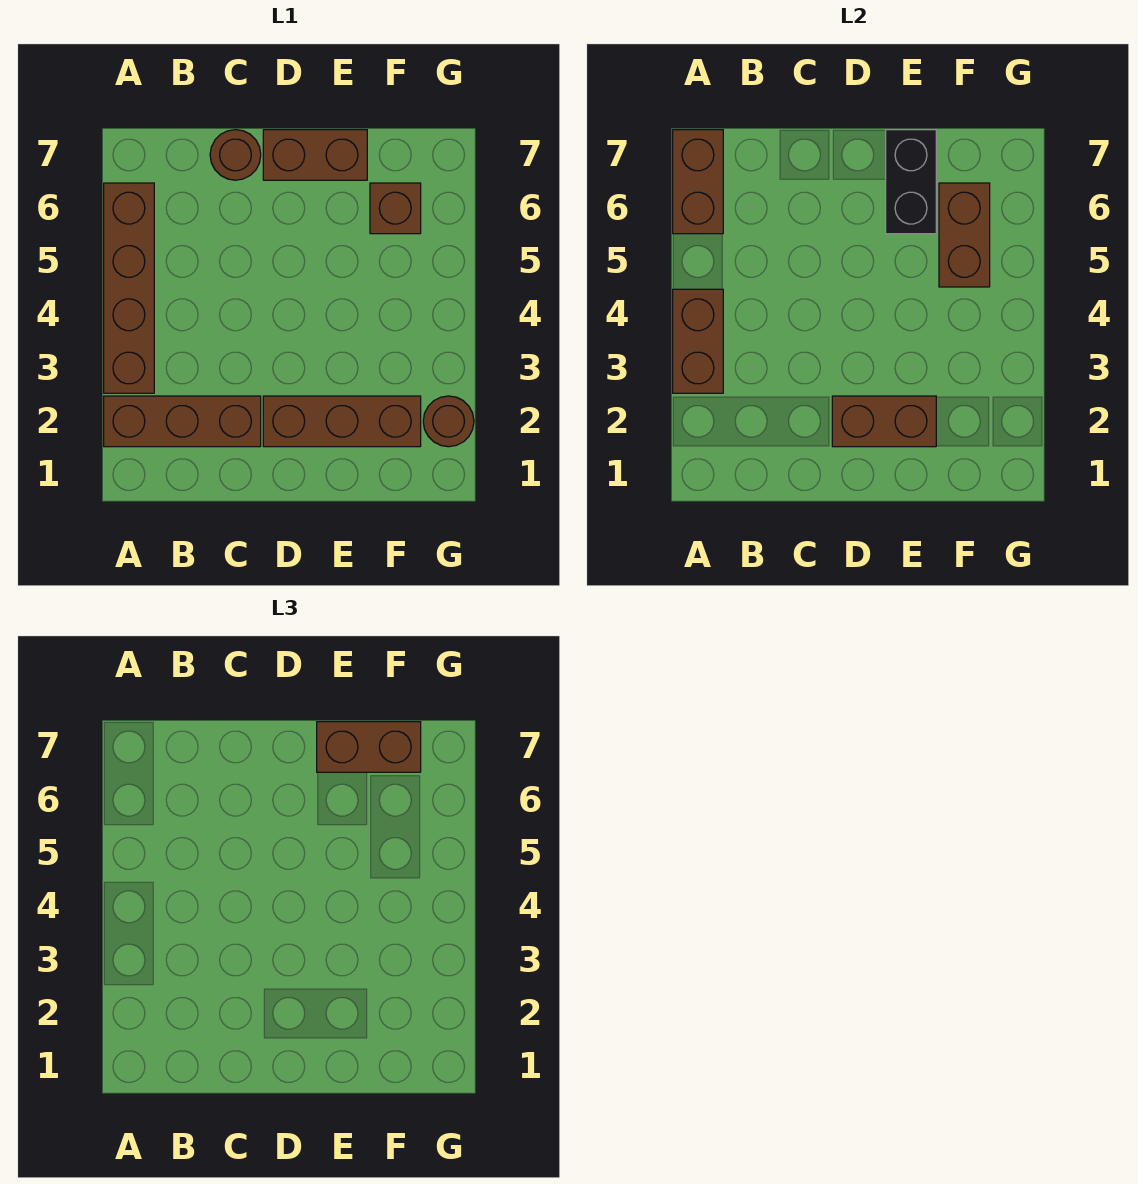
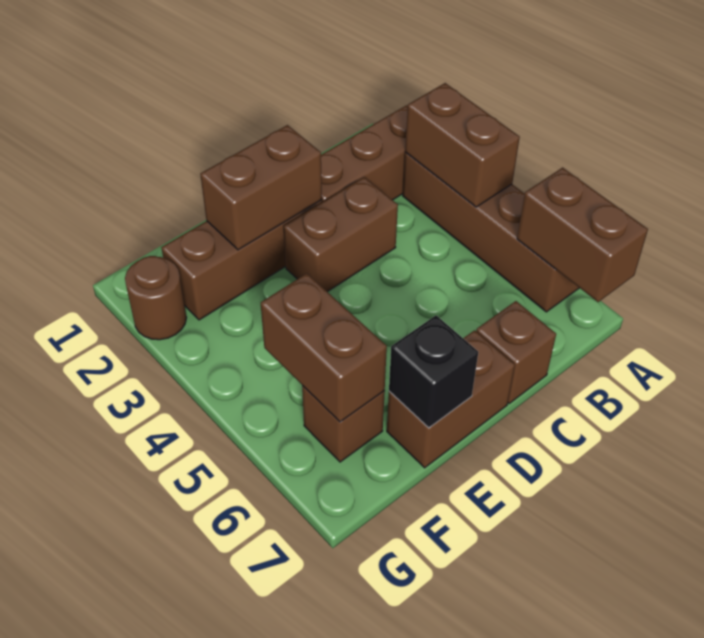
brown 1x1 round brick [210,130,261,180] -> brown 1x1 brick [476,301,556,404]
black 1x2 brick [886,130,936,234] -> black 1x1 brick [389,315,478,428]
brown 1x2 brick [317,722,421,772] -> brown 1x2 brick moved to [283,177,398,292]

